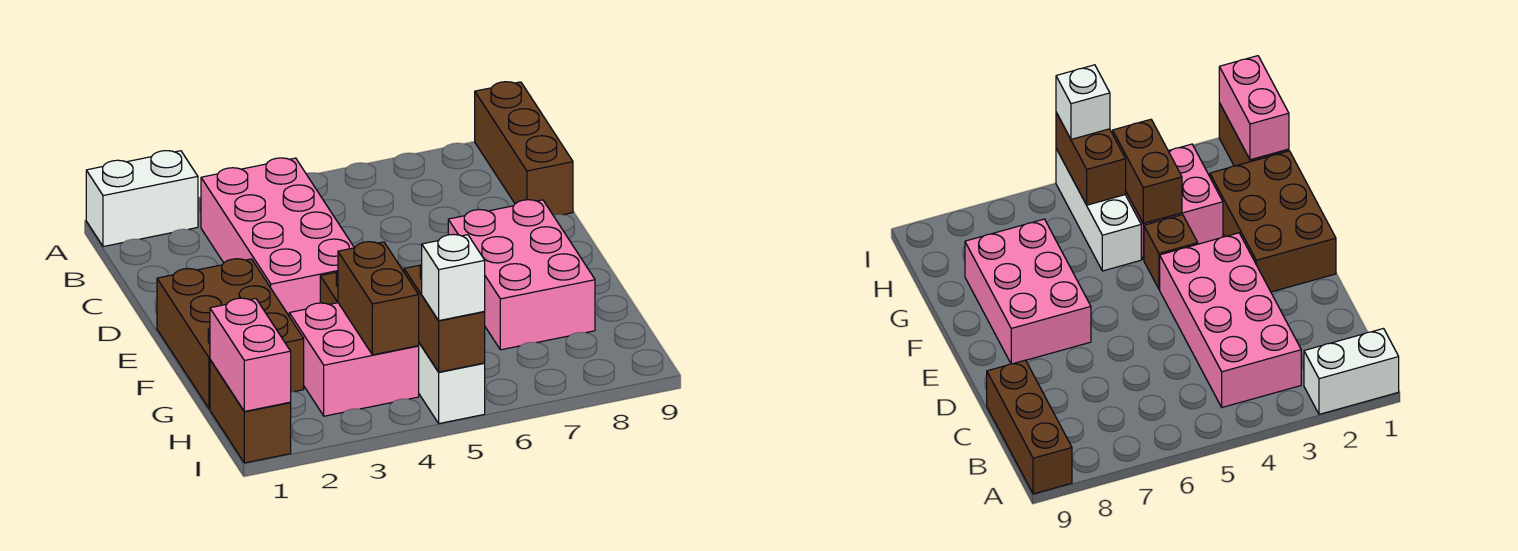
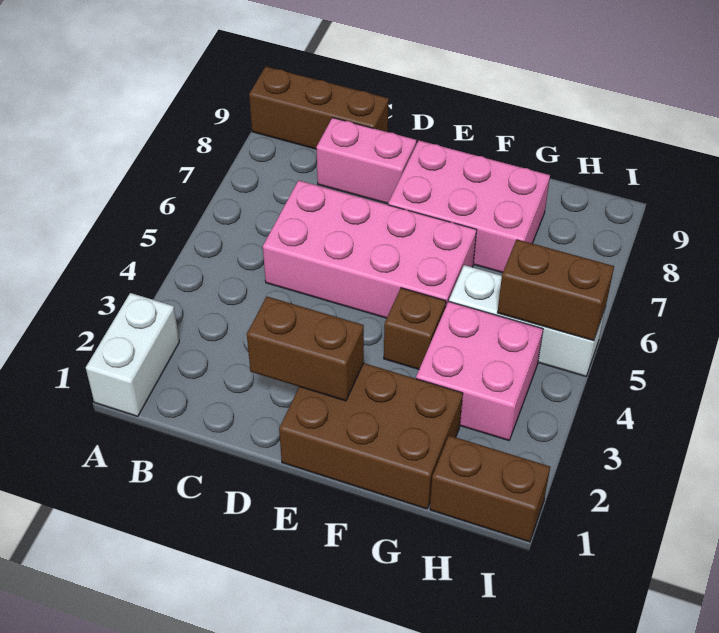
pink 2x4 brick [201,158,354,315] -> pink 2x4 brick moved to [263,180,477,318]
brown 1x2 brick [338,242,419,355] -> brown 1x2 brick moved to [247,297,364,401]
pink 1x2 brick [210,298,291,411] -> pink 1x2 brick moved to [316,118,416,204]
white 1x1 brick [422,234,485,321] -> none

